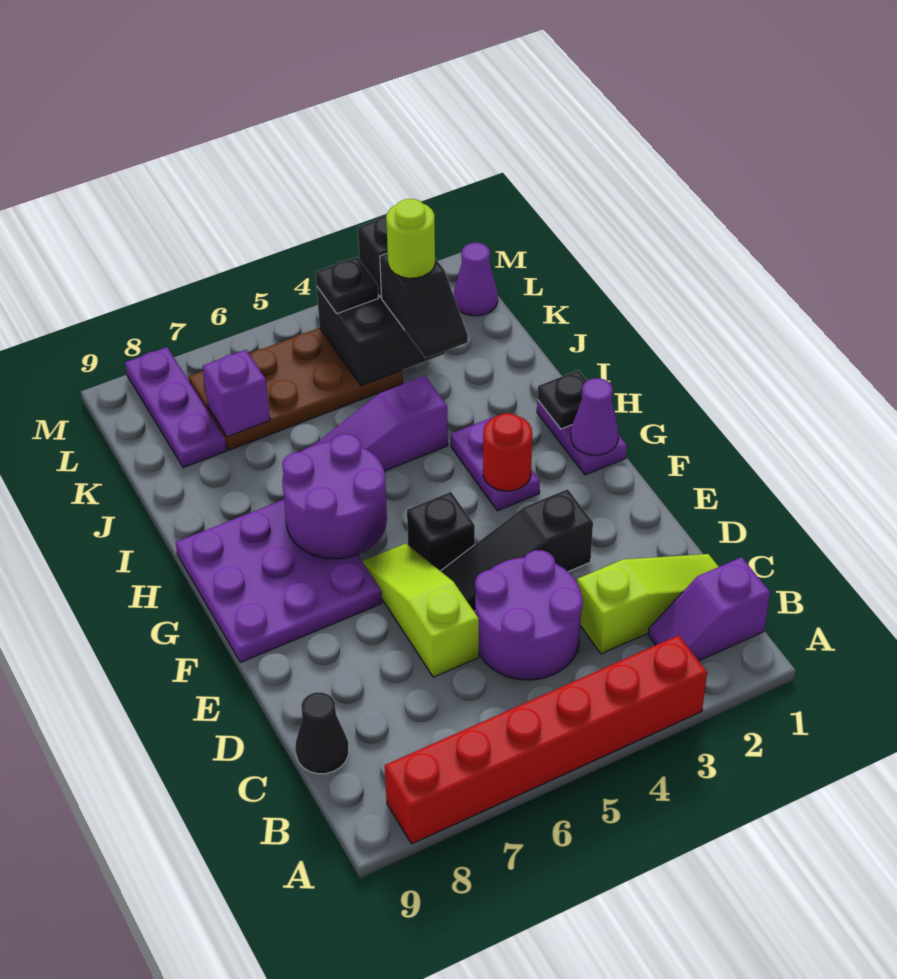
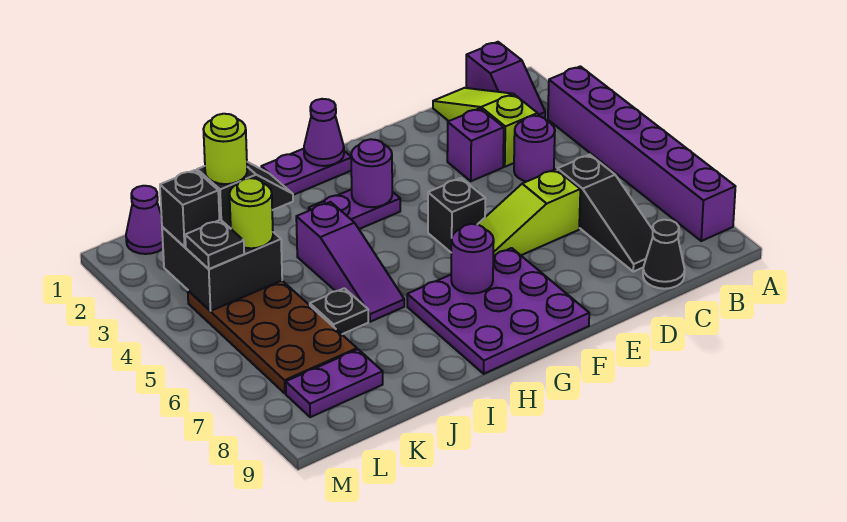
red 1x6 brick [385,635,707,844] -> purple 1x6 brick [548,66,735,241]
purple 2x2 round brick [475,550,583,680] -> purple 1x1 round brick [514,116,555,182]
black 1x3 slope [441,489,593,611] -> black 1x3 slope moved to [557,155,653,272]
red 1x1 round brick [483,413,532,491] -> purple 1x1 round brick [351,139,392,207]
purple 2x2 round brick [282,434,387,559] -> purple 1x1 round brick [451,224,494,294]
black 1x1 plate [537,370,587,429] -> black 1x1 plate moved to [310,288,368,334]
none -> lime 1x1 round brick [229,178,273,248]
purple 1x1 brick [203,350,270,437] -> purple 1x1 brick moved to [447,108,504,181]
purple 1x3 plate [125,347,226,468] -> purple 1x2 plate [286,349,383,417]

